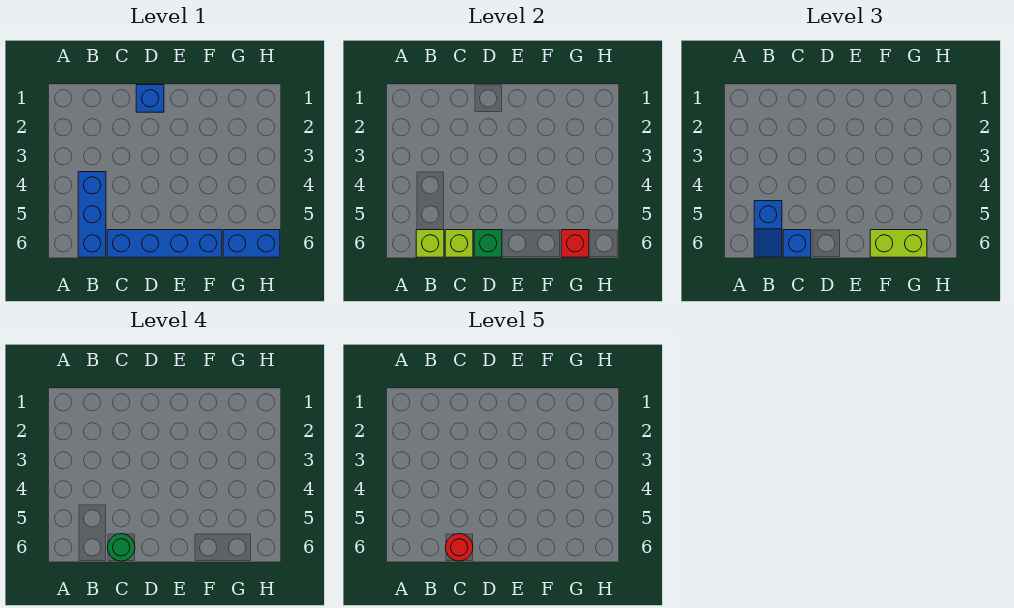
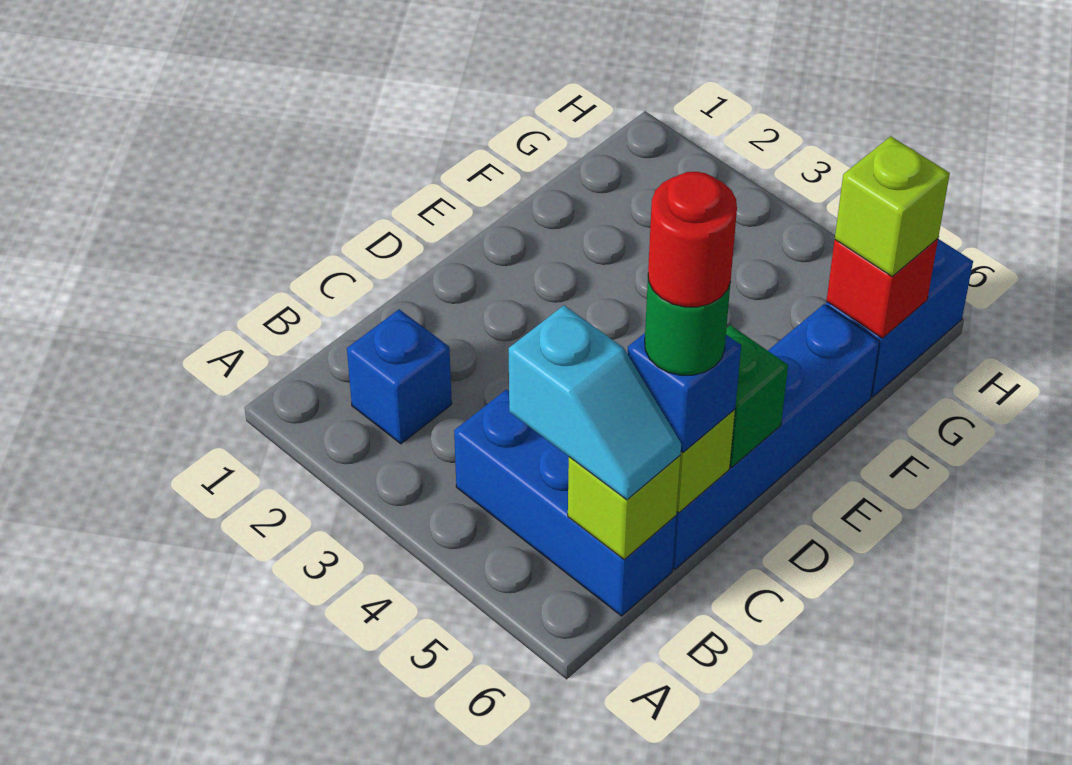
blue 1x2 slope [754,201,782,257] -> cyan 1x2 slope [509,305,681,500]
blue 1x1 brick [136,85,164,112] -> blue 1x1 brick moved to [347,309,452,444]
lime 1x2 brick [870,230,927,257] -> lime 1x1 brick [835,136,950,277]

